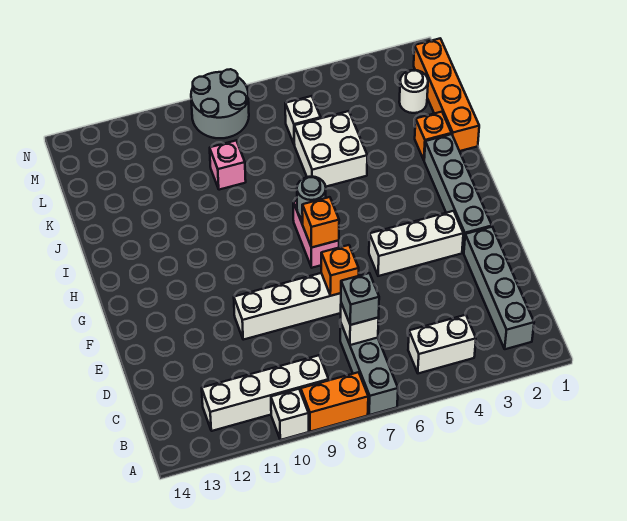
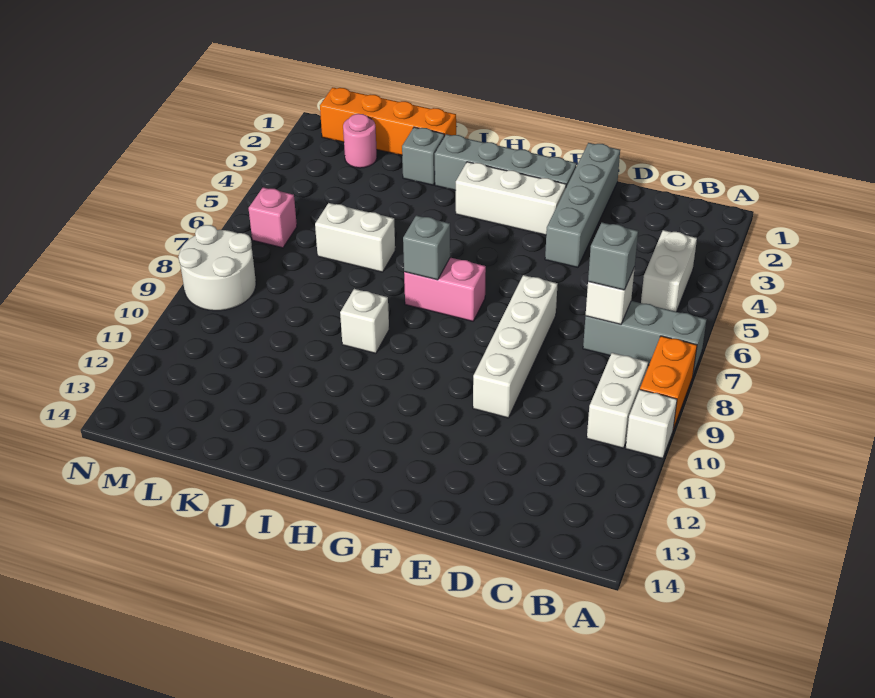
grey 1x4 brick [464,227,534,349] -> grey 1x4 brick turned to [545,143,620,267]
white 1x4 brick [202,355,329,431] -> white 1x2 brick [587,353,648,448]
orange 1x1 brick [321,245,359,296] -> none
white 1x3 brick [369,211,463,276] -> white 1x3 brick turned to [456,162,566,235]
orange 1x1 brick [302,197,339,248] -> none
grey 1x1 round brick [297,176,326,218] -> grey 1x1 brick [403,215,450,280]
orange 1x1 brick [415,112,451,160] -> grey 1x1 brick [402,127,444,185]
white 2x2 brick [294,111,367,187] -> white 1x2 brick [315,203,395,272]
pink 1x1 brick [210,141,246,190] -> pink 1x1 brick moved to [249,187,297,248]
white 1x1 round brick [399,70,428,113] -> pink 1x1 round brick [343,114,377,168]
white 1x1 brick [285,96,321,145] -> white 1x1 brick moved to [340,289,389,353]
grey 2x2 round brick [191,69,249,138] -> white 2x2 round brick [178,225,256,311]

